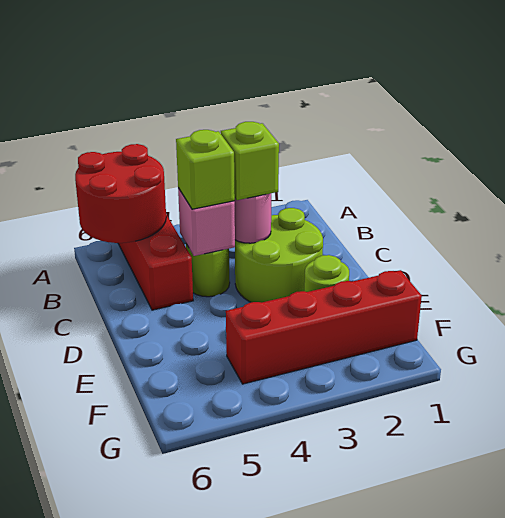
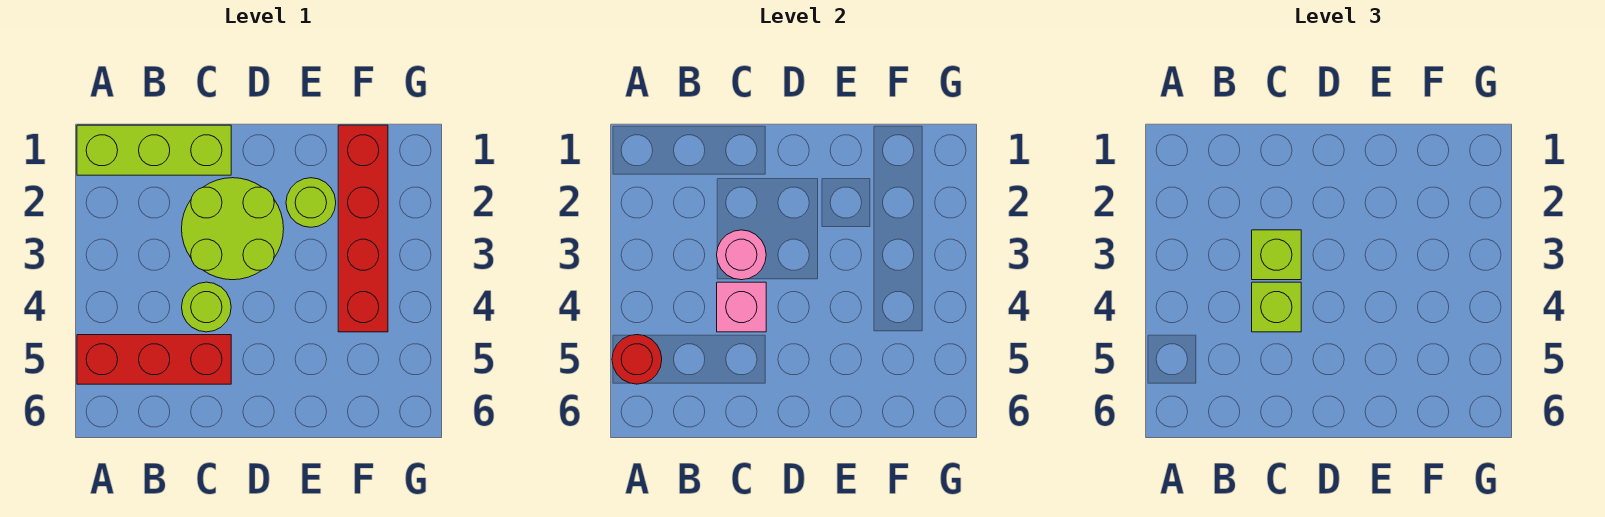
none -> lime 1x3 brick [77,125,231,175]
red 2x2 round brick [75,144,166,243] -> red 1x1 round brick [612,335,662,384]

